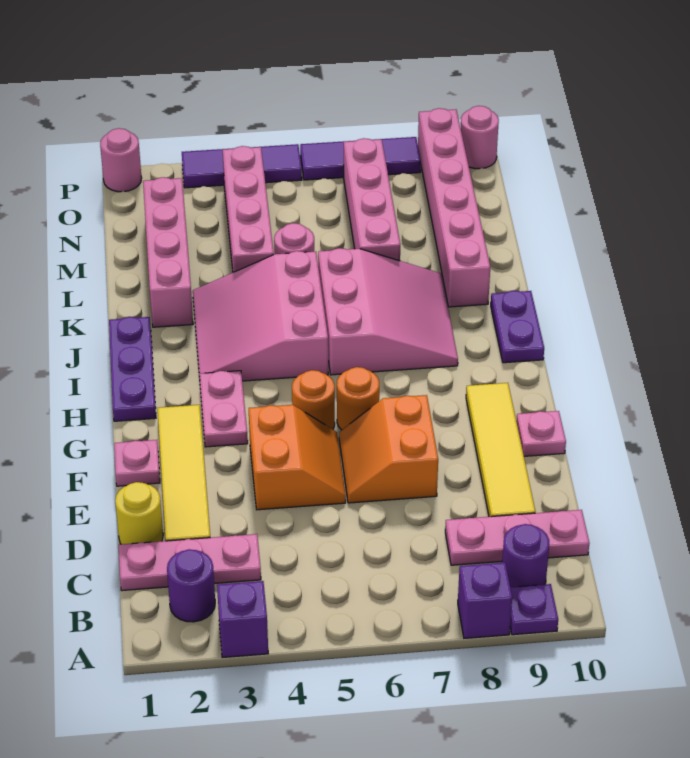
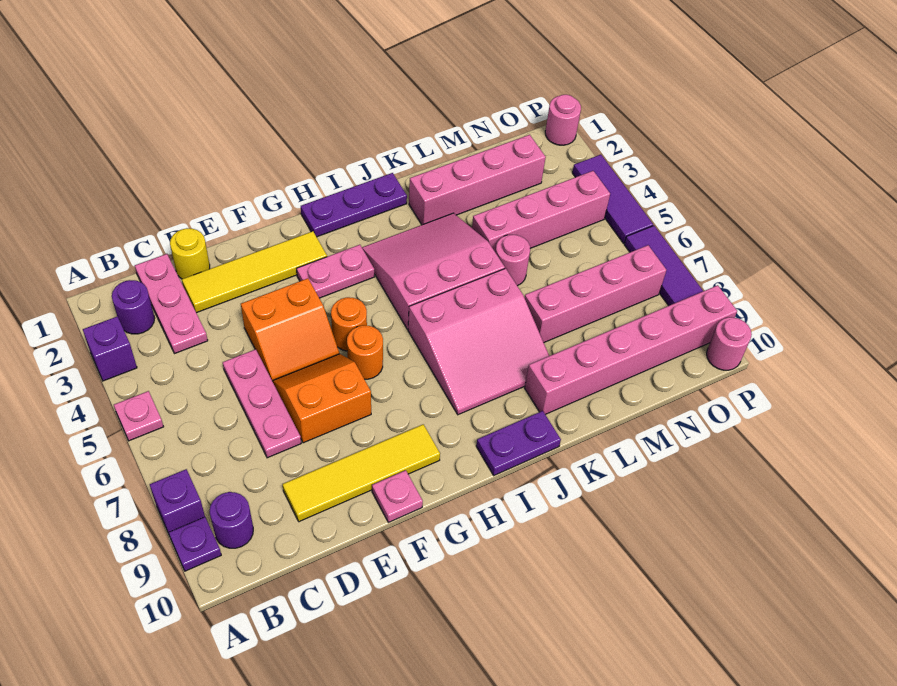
pink 1x3 plate [445,510,589,565] -> pink 1x3 plate moved to [223,349,301,458]
pink 1x1 plate [114,440,160,486] -> pink 1x1 plate moved to [114,391,164,441]

